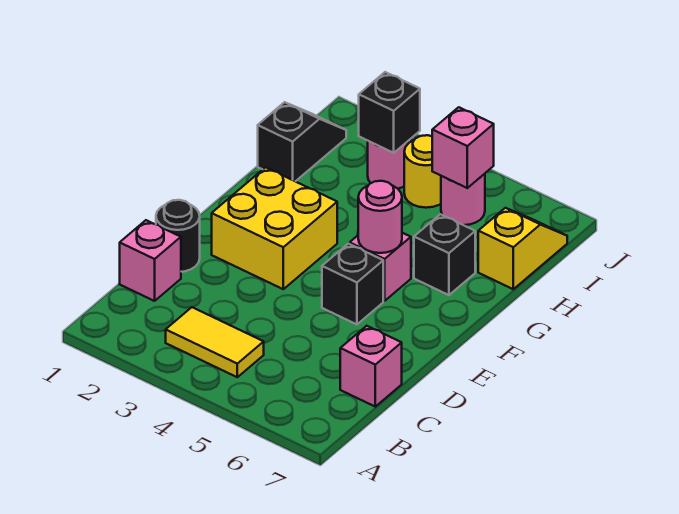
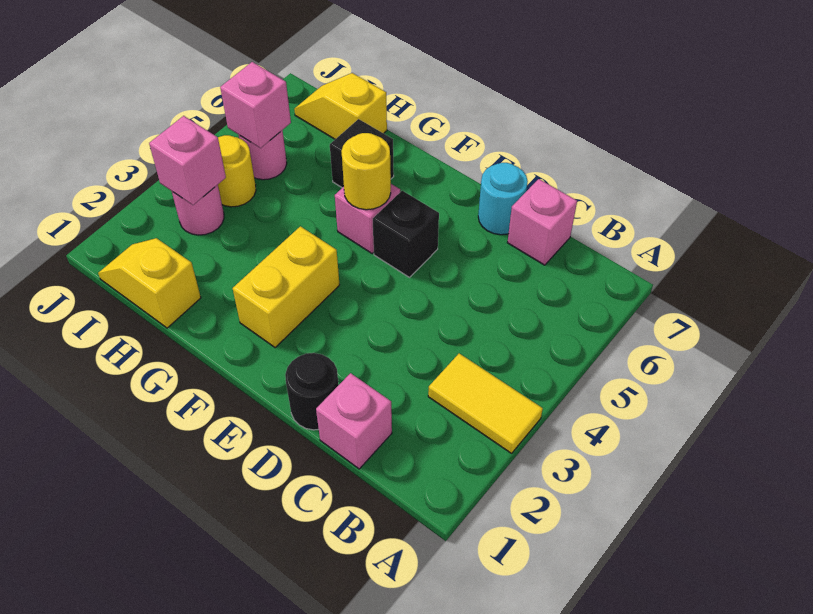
yellow 1x2 tile [166,307,264,377] -> yellow 1x2 tile turned to [428,353,543,453]
none -> cyan 1x1 round brick [478,163,528,235]
yellow 2x2 brick [212,167,337,289] -> yellow 1x2 brick [233,226,340,348]
pink 1x1 round brick [358,181,402,253] -> yellow 1x1 round brick [341,133,391,210]
black 1x2 slope [258,102,346,181] -> yellow 1x2 slope [98,238,201,328]
black 1x1 brick [359,72,420,153] -> pink 1x1 brick [149,116,226,205]

